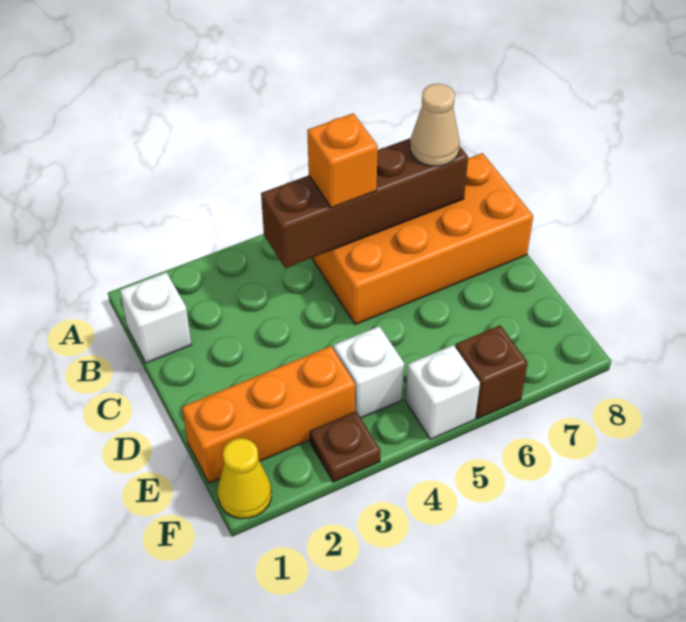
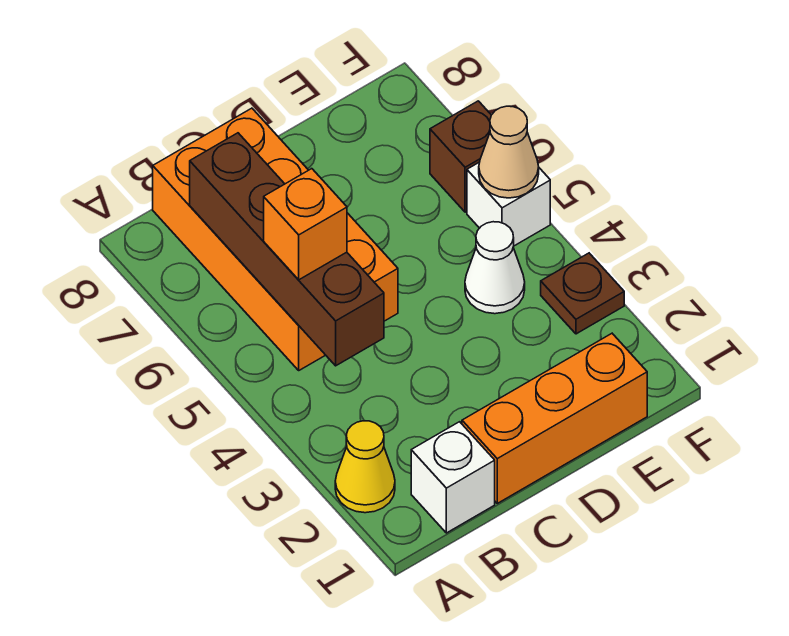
tan 1x1 cone [410,84,460,166] -> tan 1x1 cone moved to [479,106,539,198]
orange 1x3 brick [182,346,355,483] -> orange 1x3 brick turned to [462,334,647,503]
white 1x1 brick [334,326,404,418] -> white 1x1 cone [465,222,525,314]
yellow 1x1 cone [218,438,272,519] -> yellow 1x1 cone moved to [335,421,395,513]

